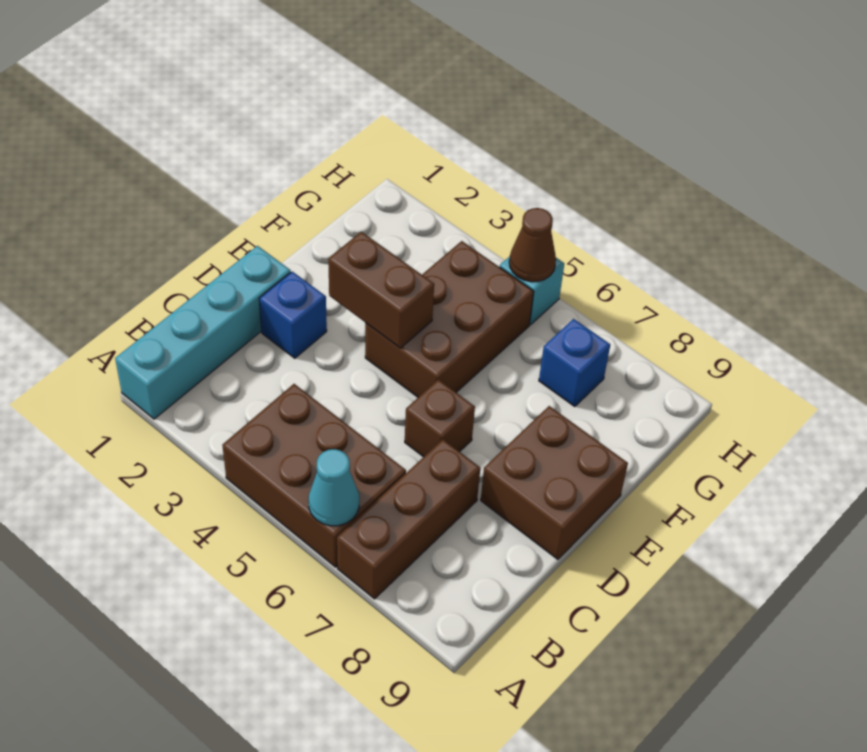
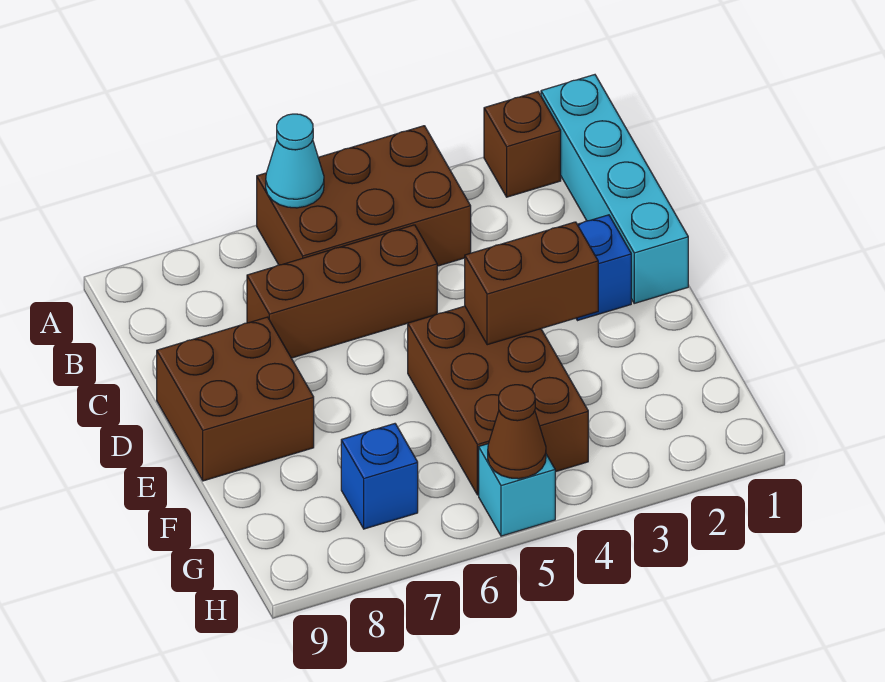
brown 1x3 brick [337,440,480,599] -> brown 1x3 brick turned to [247,225,437,358]
brown 1x1 brick [405,380,475,457] -> brown 1x1 brick moved to [484,92,561,197]

